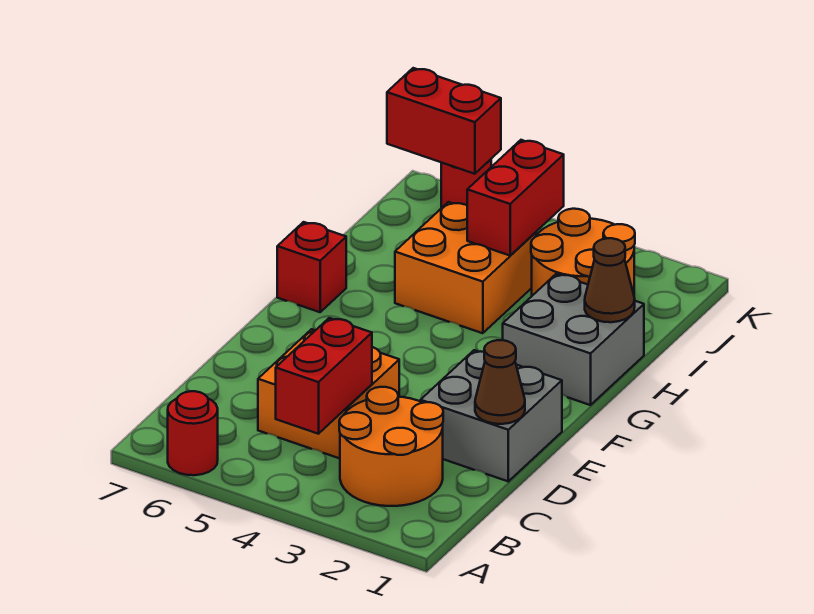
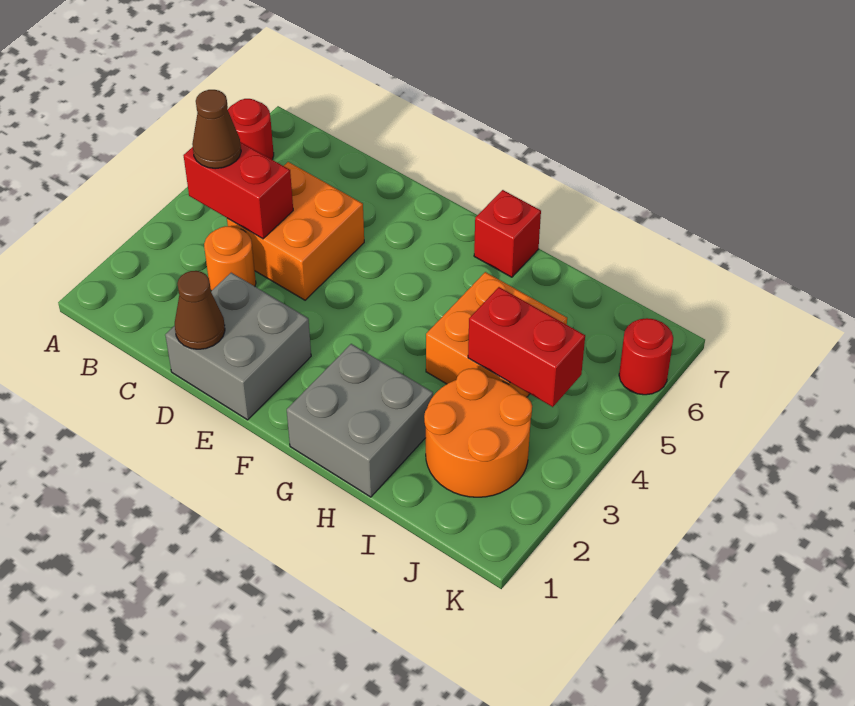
orange 2x2 round brick [339,387,443,506] -> orange 1x1 round brick [204,226,256,291]
brown 1x1 cone [585,238,635,322] -> brown 1x1 cone moved to [192,90,241,169]
red 1x2 brick [387,68,501,174] -> none

